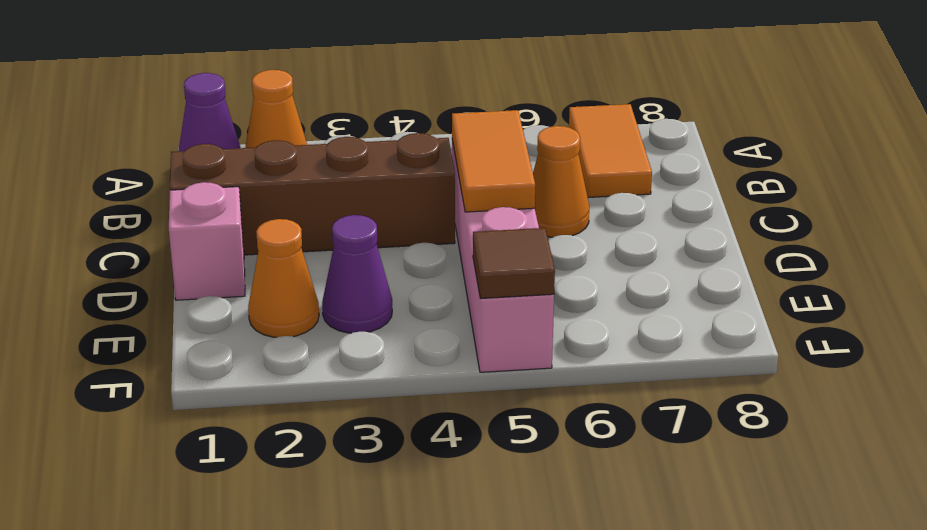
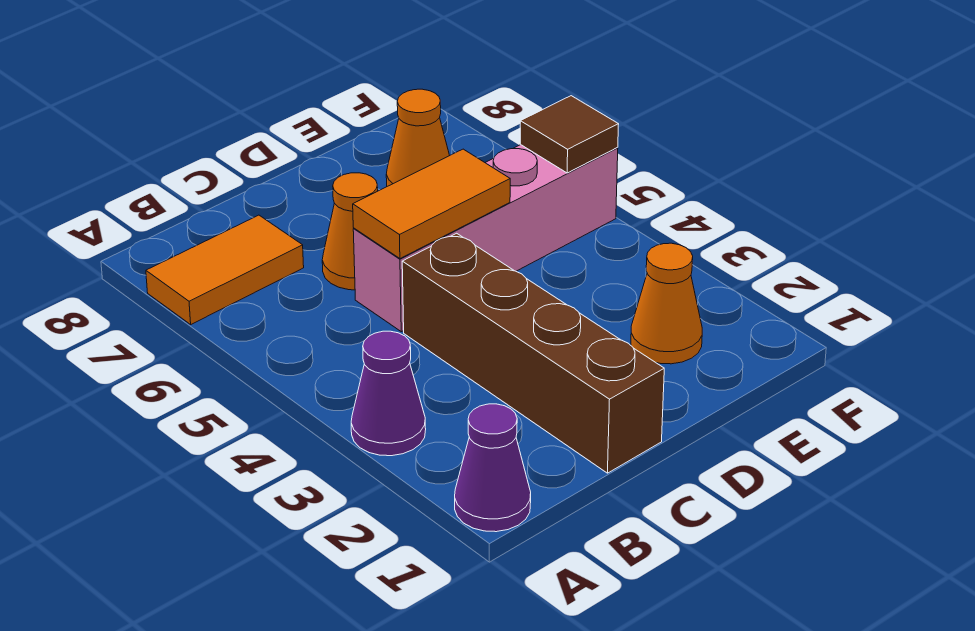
orange 1x1 cone [245,70,307,148] -> orange 1x1 cone moved to [386,89,450,186]
pink 1x1 brick [169,182,245,300] -> none
purple 1x1 cone [322,215,392,333] -> purple 1x1 cone moved to [351,331,426,456]

